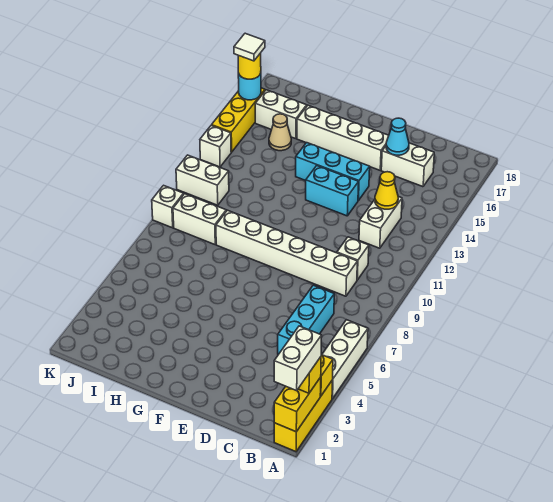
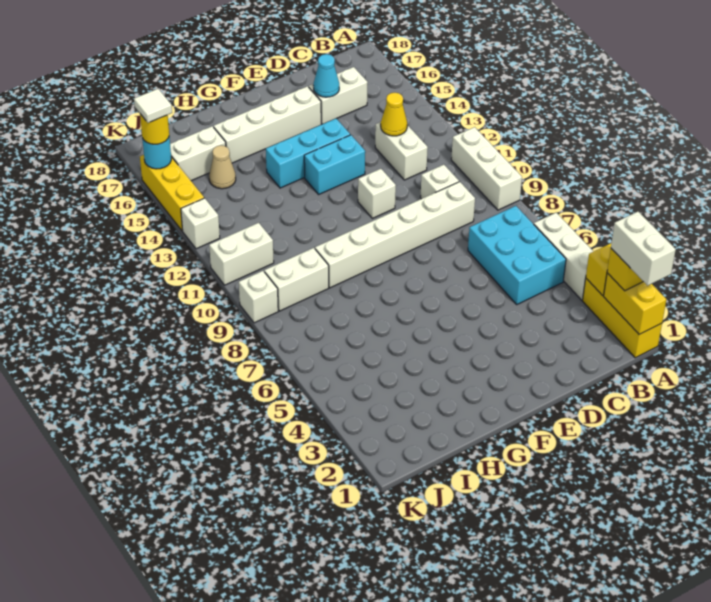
none -> white 1x3 brick [451,127,522,210]
cyan 1x3 brick [278,285,334,354] -> cyan 2x3 brick [468,206,566,304]
none -> white 1x1 brick [358,169,396,218]

